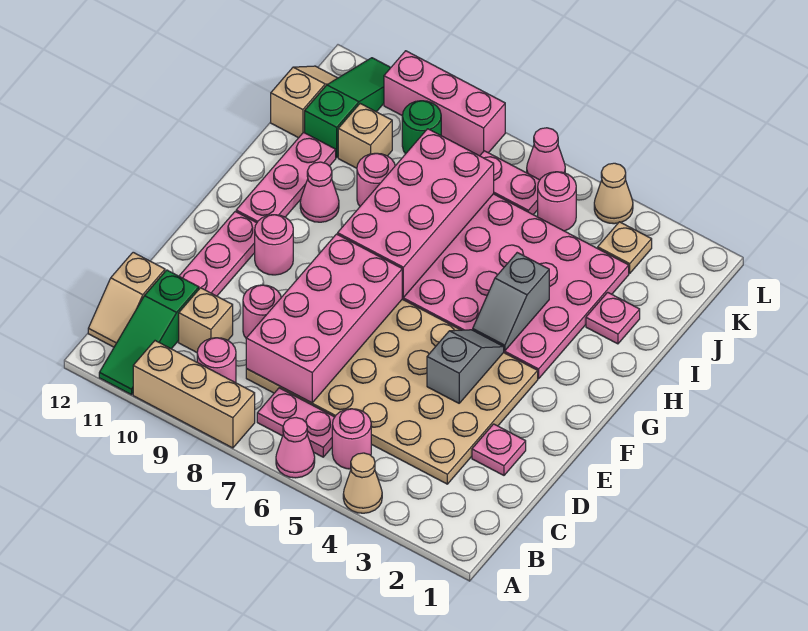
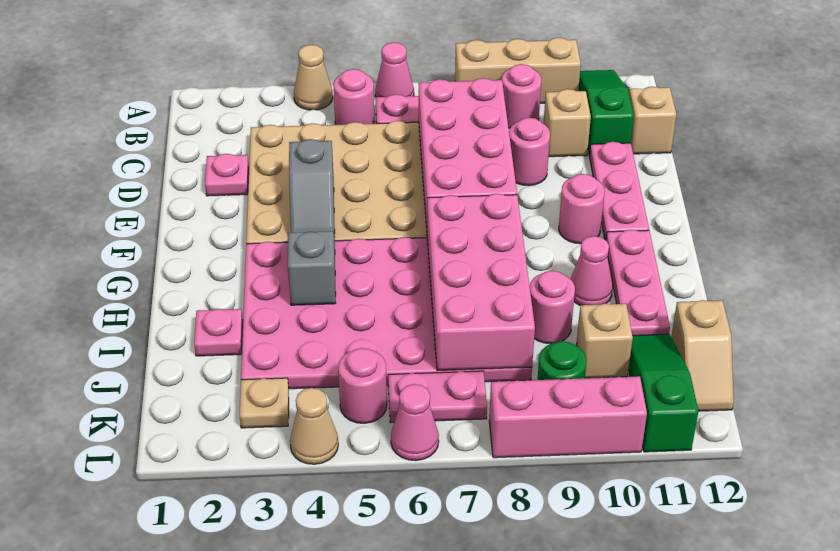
green 1x3 slope [305,58,391,158] -> green 1x3 slope turned to [629,334,698,452]

